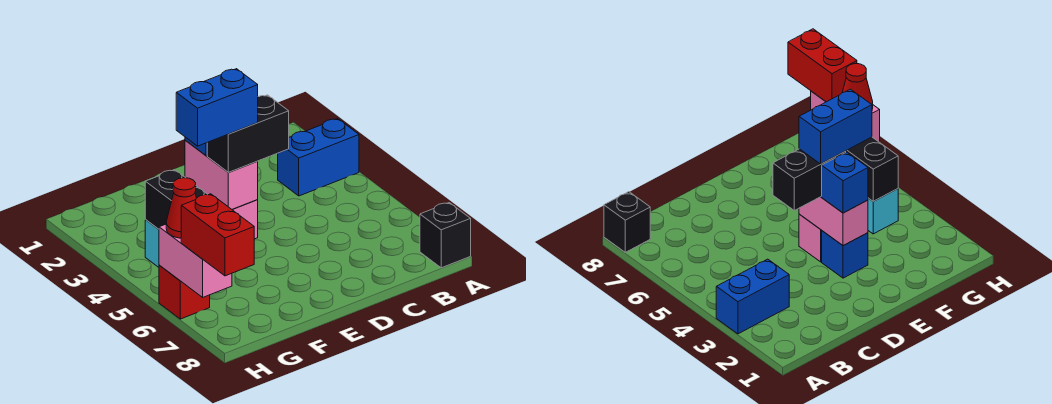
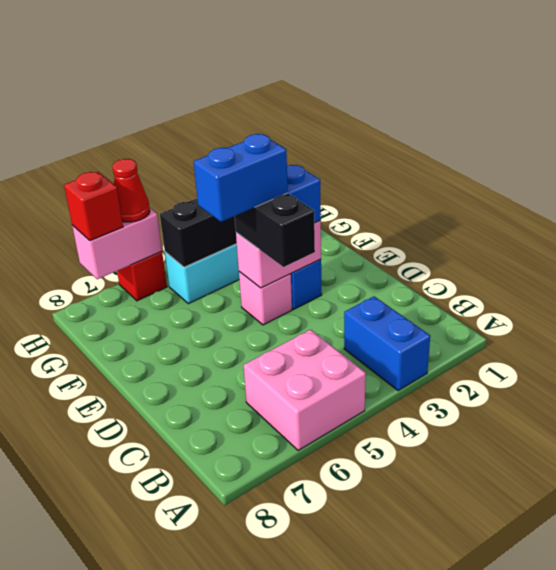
none -> pink 2x2 brick [244,330,366,451]
black 1x1 brick [420,203,471,268] -> none
blue 1x2 brick [176,69,258,146] -> blue 1x2 brick turned to [194,134,288,222]
red 1x2 brick [181,194,254,276] -> red 1x1 brick [64,172,123,241]

